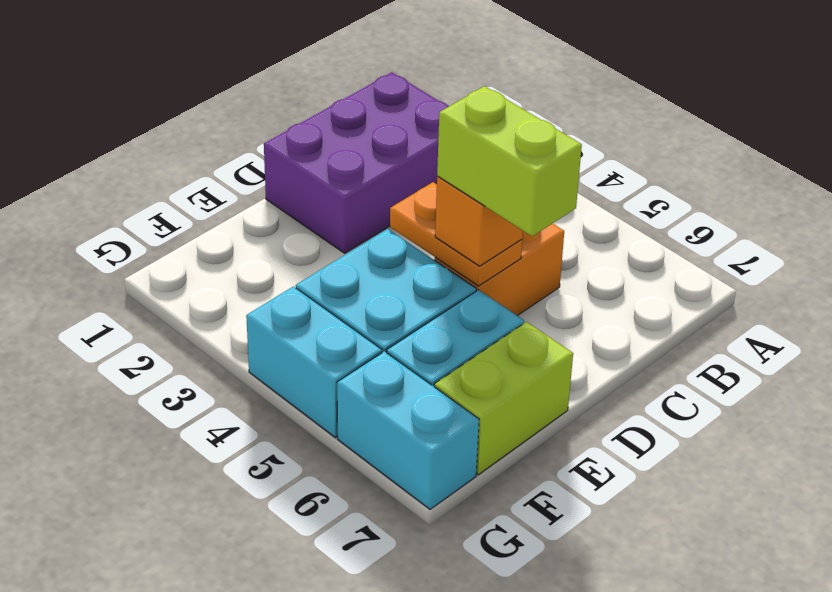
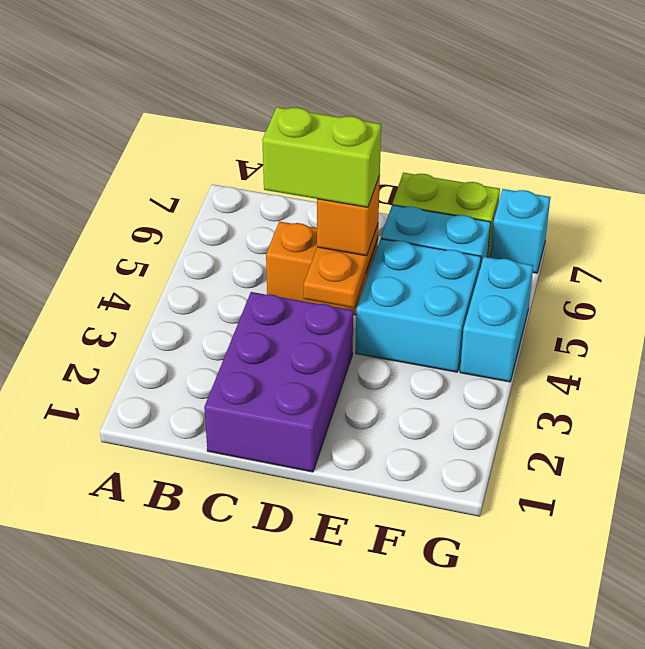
purple 2x3 brick [264,72,449,253] -> purple 2x3 brick turned to [204,292,353,472]
lime 1x2 brick [437,86,582,236] -> lime 1x2 brick turned to [262,107,381,207]
cyan 1x2 brick [337,351,479,509] -> cyan 1x1 brick [490,189,550,273]

